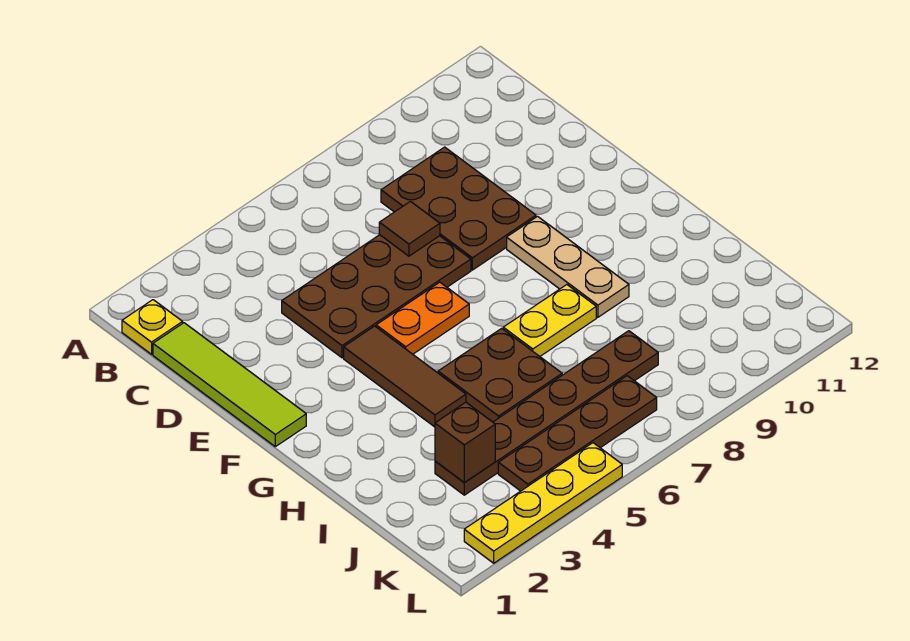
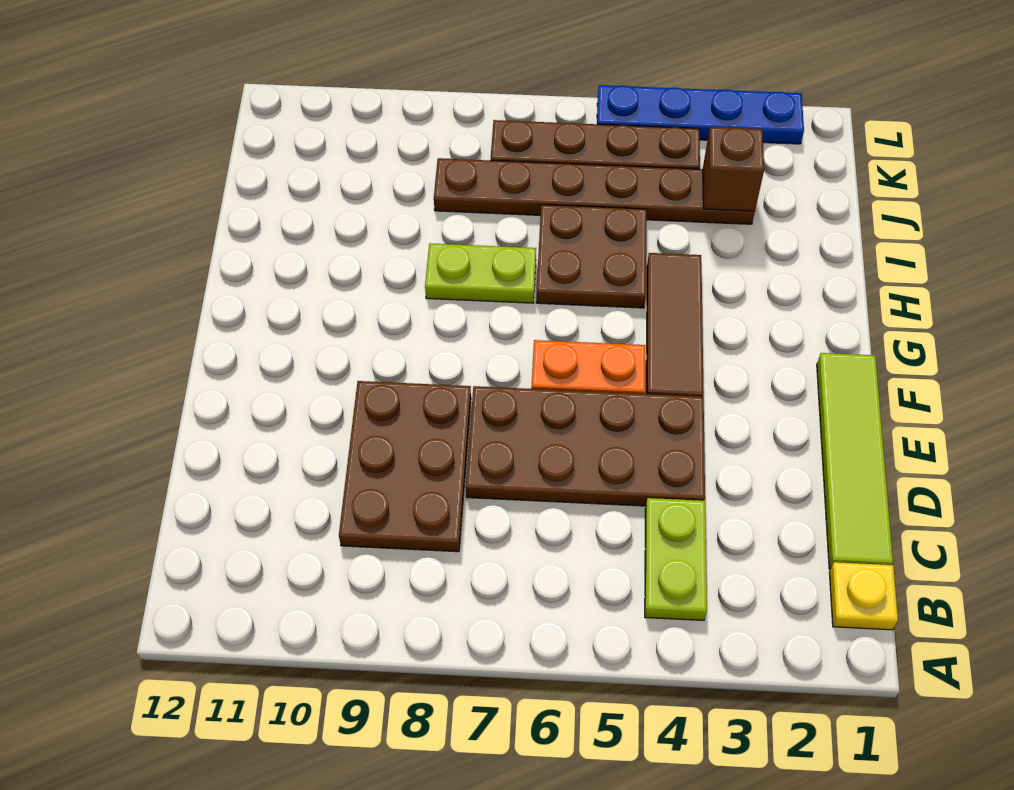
none -> lime 1x2 plate [645,498,707,620]
brown 1x1 tile [379,201,440,256] -> none
tan 1x3 plate [507,216,629,317] -> none
yellow 1x2 plate [503,285,596,356] -> lime 1x2 plate [425,243,536,303]
yellow 1x4 plate [464,443,622,563] -> blue 1x4 plate [597,85,804,144]

